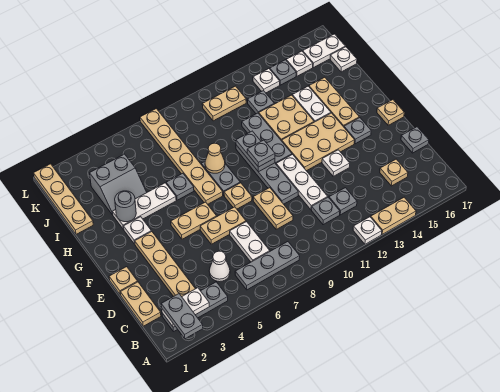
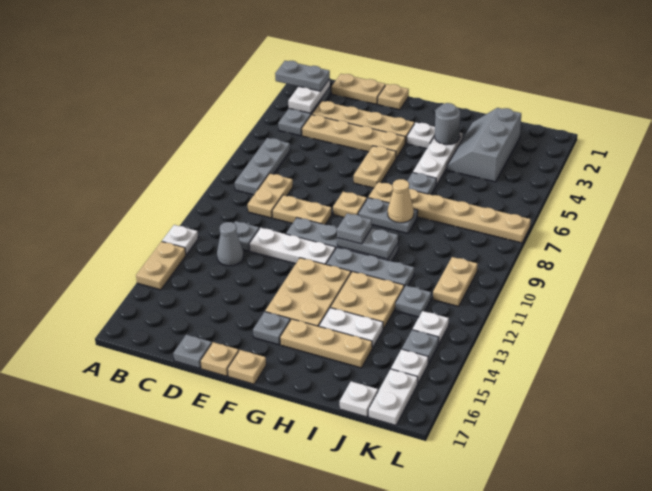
white 1x1 cone [209,251,230,282] -> none
white 1x2 plate [230,222,270,262] -> none
grey 1x1 plate [329,188,357,215] -> grey 1x1 cone [217,222,244,266]
tan 1x1 plate [380,159,408,186] -> tan 1x1 plate moved to [200,342,239,376]
tan 1x2 plate [200,207,246,244] -> tan 1x2 plate moved to [248,174,293,218]
white 1x1 plate [322,150,350,176] -> none
tan 1x4 plate [34,164,93,234] -> tan 1x4 plate moved to [302,115,405,158]
grey 2x2 slope [90,154,147,215] -> grey 2x3 slope [447,108,521,182]

